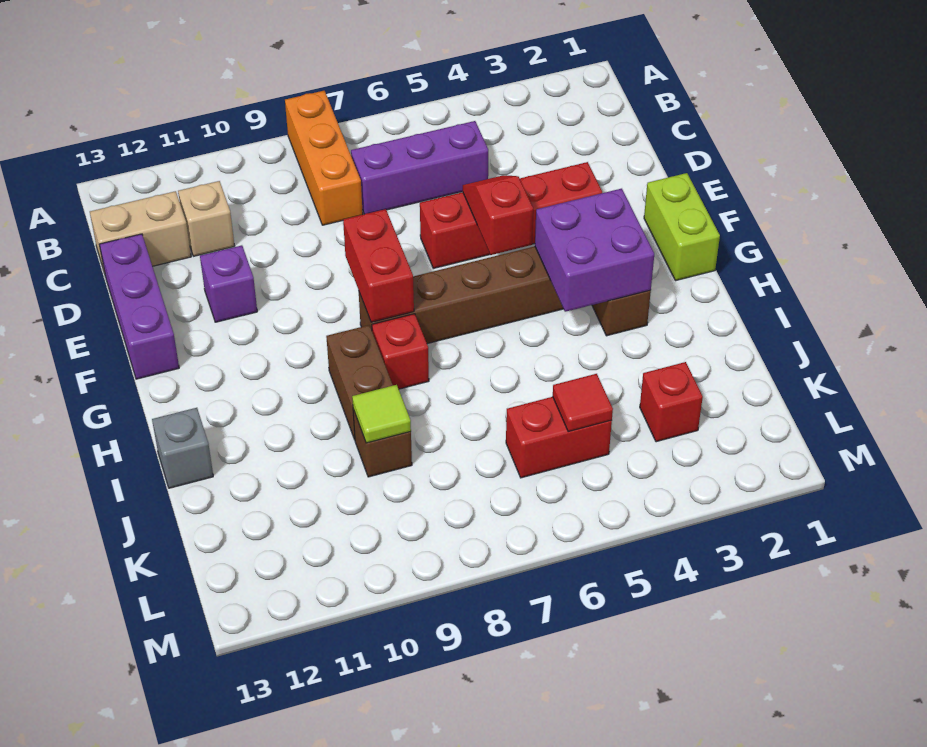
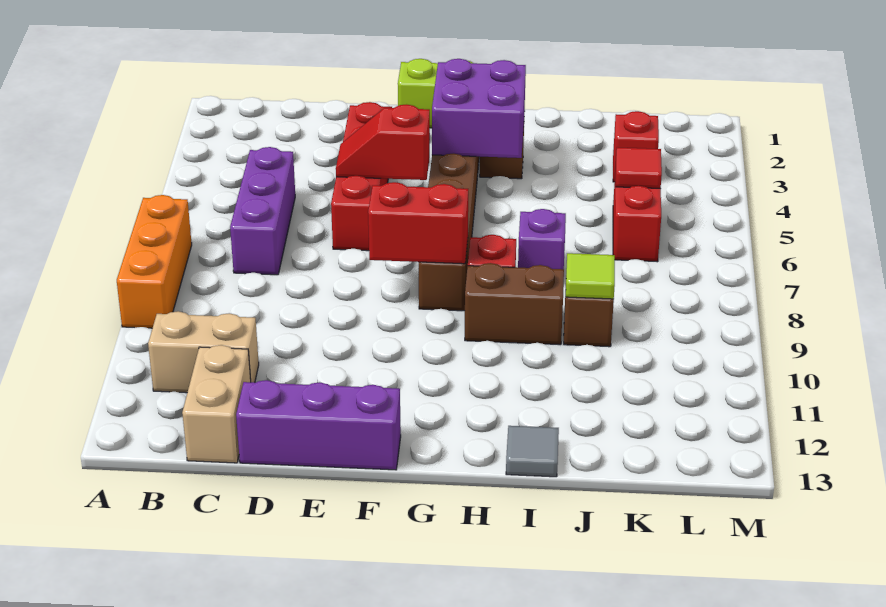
orange 1x3 brick [285,91,363,225] -> orange 1x3 brick turned to [117,195,192,328]
tan 1x1 brick [178,181,234,256] -> tan 1x2 brick [148,311,259,393]
purple 1x1 brick [200,245,257,322] -> purple 1x1 brick moved to [518,209,566,269]
grey 1x1 brick [152,408,213,488] -> grey 1x1 tile [506,426,559,477]

